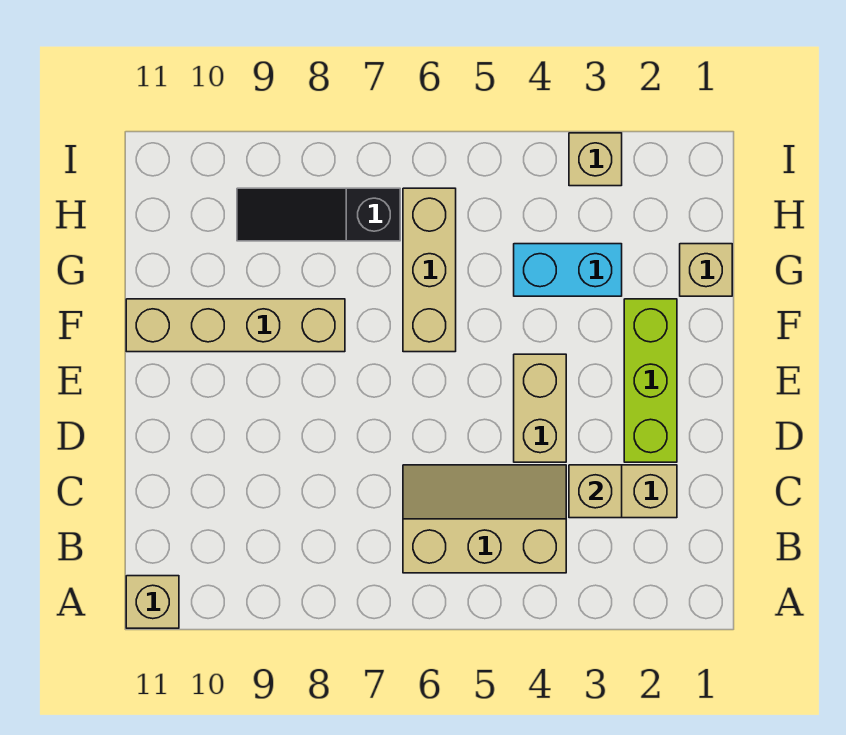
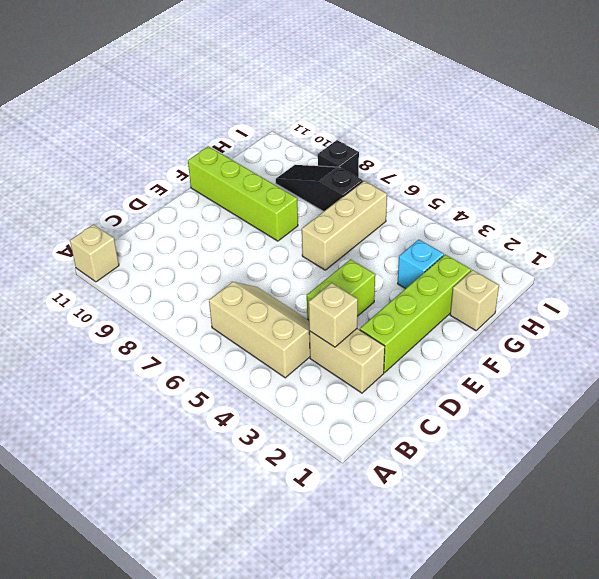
lime 1x3 brick [624,299,677,462] -> lime 1x4 brick [360,254,471,372]
tan 1x2 brick [514,354,566,462] -> lime 1x2 brick [307,259,375,320]
tan 1x4 brick [126,299,345,352] -> lime 1x4 brick [188,146,298,241]
cyan 1x2 brick [514,244,622,296] -> cyan 1x1 brick [398,240,444,289]
tan 1x1 brick [569,133,622,186] -> none
none -> black 1x1 brick [318,140,359,177]

